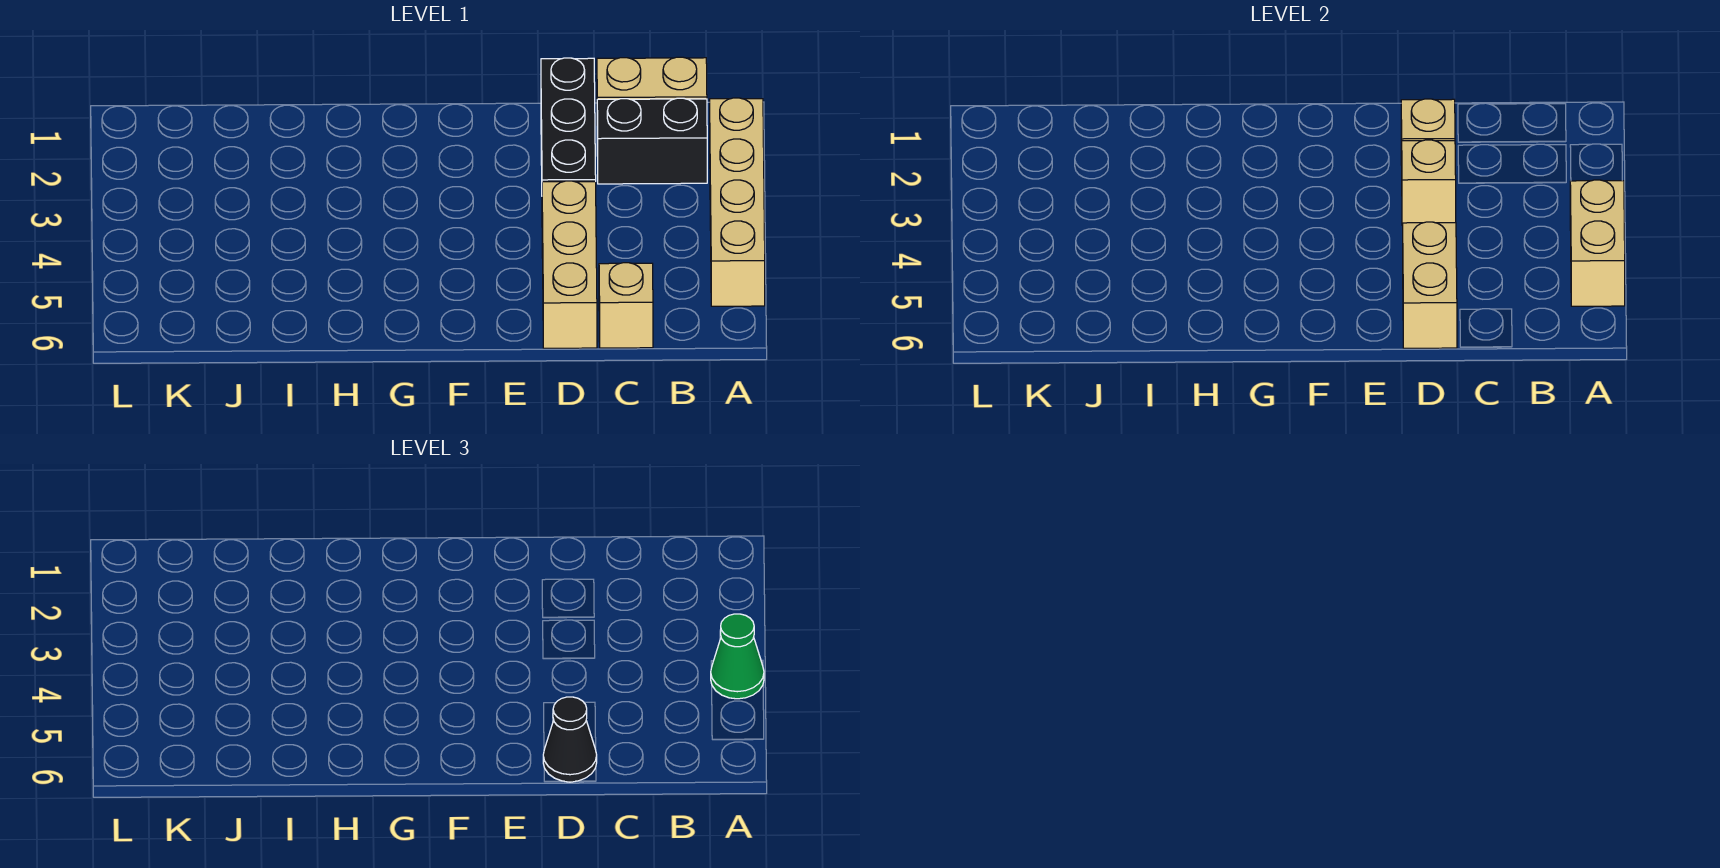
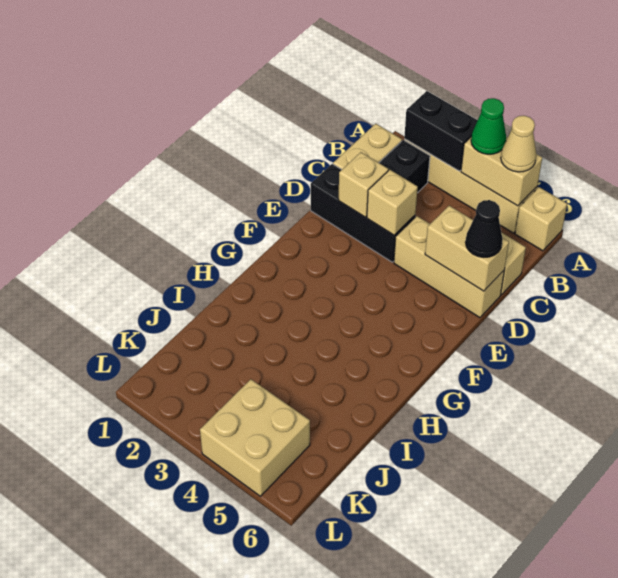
none -> black 1x2 brick [404,91,478,171]
none -> tan 1x1 cone [501,116,536,172]
none -> tan 1x1 brick [515,187,567,251]
none -> tan 2x2 brick [200,379,310,496]

